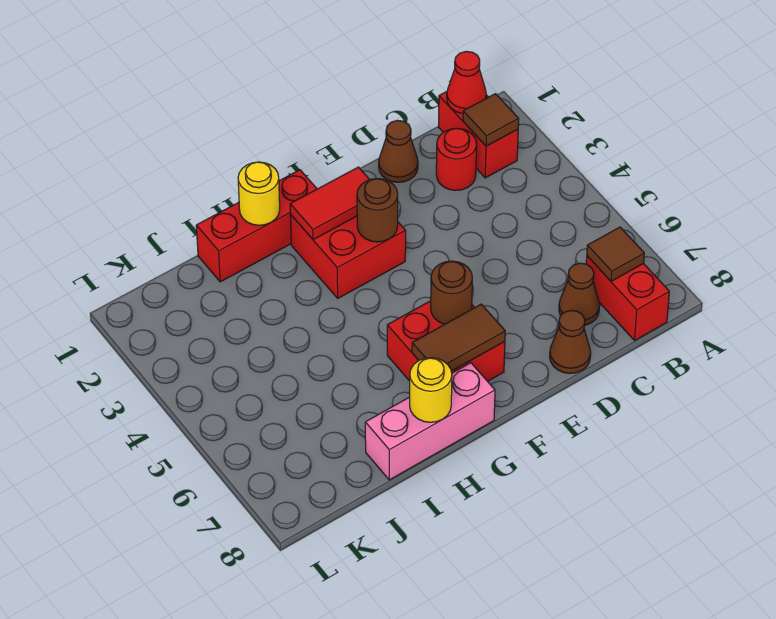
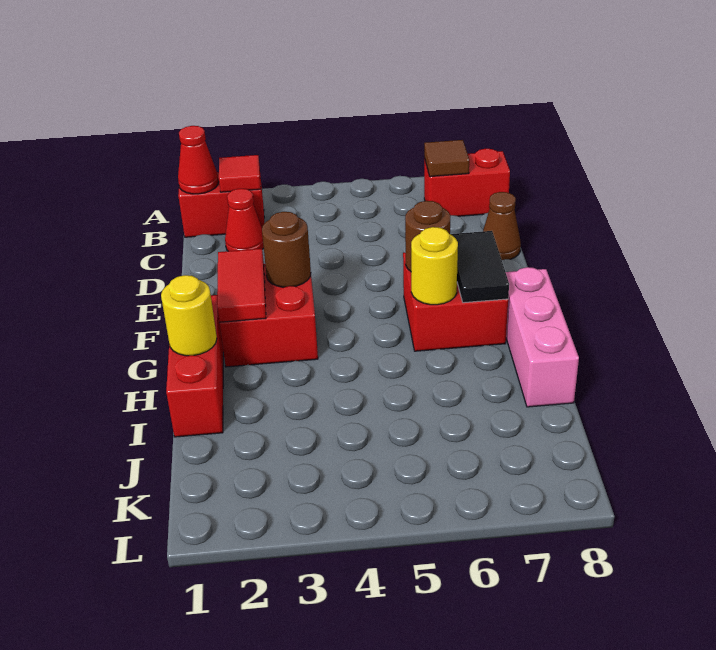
brown 1x1 tile [463,94,519,146] -> red 1x1 tile [219,155,261,192]
red 1x1 round brick [436,128,477,190] -> red 1x1 cone [225,189,264,251]
brown 1x1 cone [559,263,600,325] -> none
brown 1x1 cone [379,120,418,182] -> none
brown 1x2 tile [412,304,505,371] -> black 1x2 tile [451,231,509,303]
yellow 1x1 round brick [410,358,452,422] -> yellow 1x1 round brick moved to [411,227,458,305]

